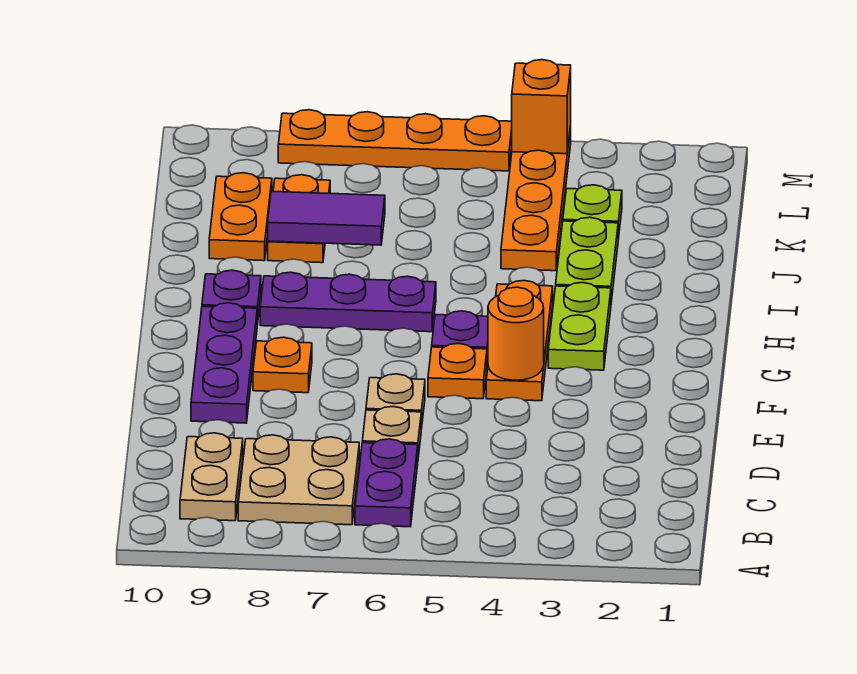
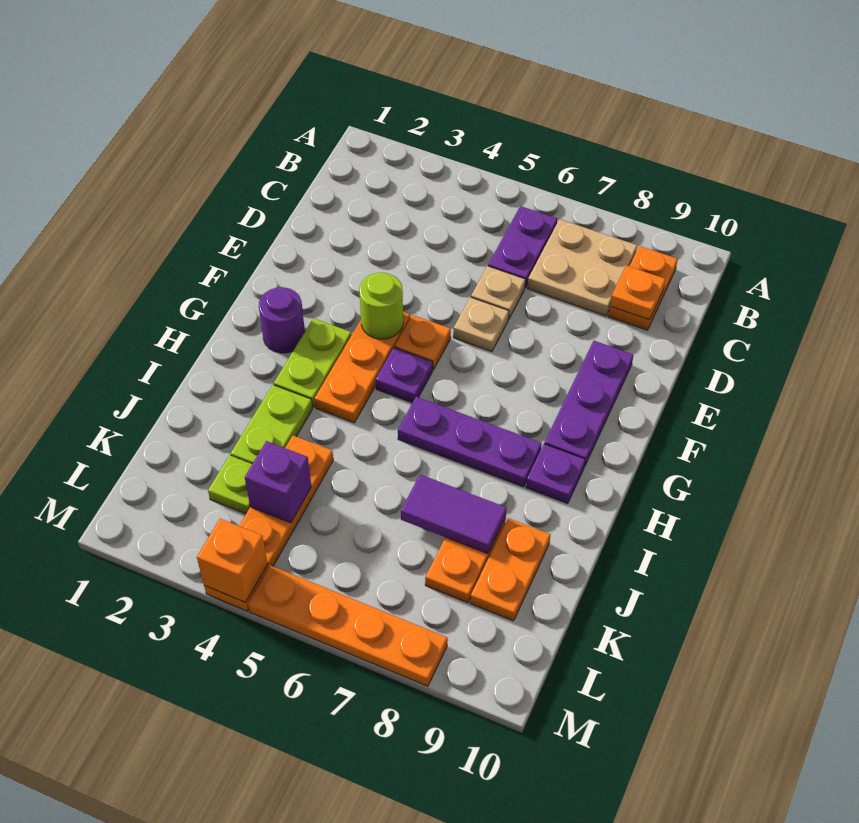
tan 1x2 plate [180,433,243,521] -> orange 1x2 plate [608,246,678,330]
orange 1x1 round brick [488,287,544,380] -> lime 1x1 round brick [359,273,403,339]
orange 1x1 plate [253,337,312,393] -> orange 1x1 plate moved to [610,266,666,320]
none -> purple 1x1 round brick [259,287,305,353]
none -> purple 1x1 brick [245,441,311,523]

